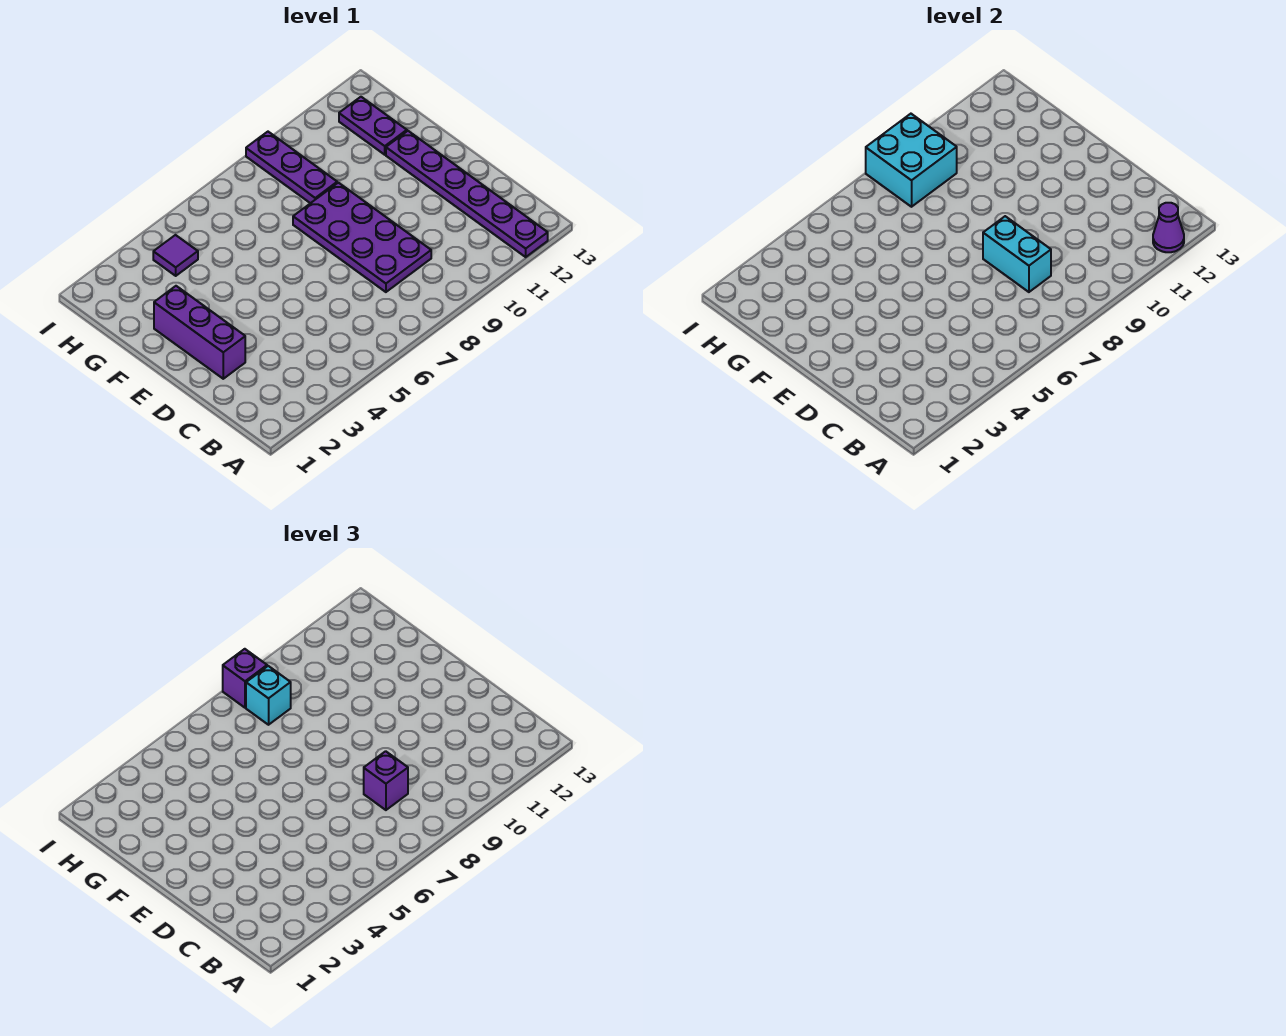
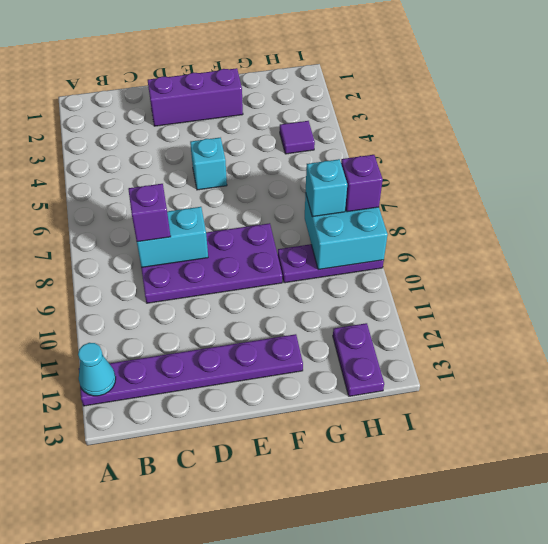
purple 1x1 cone [1153,203,1184,252] -> cyan 1x1 cone [78,343,116,396]
none -> cyan 1x1 brick [190,138,227,190]
purple 1x2 plate [339,97,407,155] -> purple 1x2 plate turned to [333,323,384,396]

